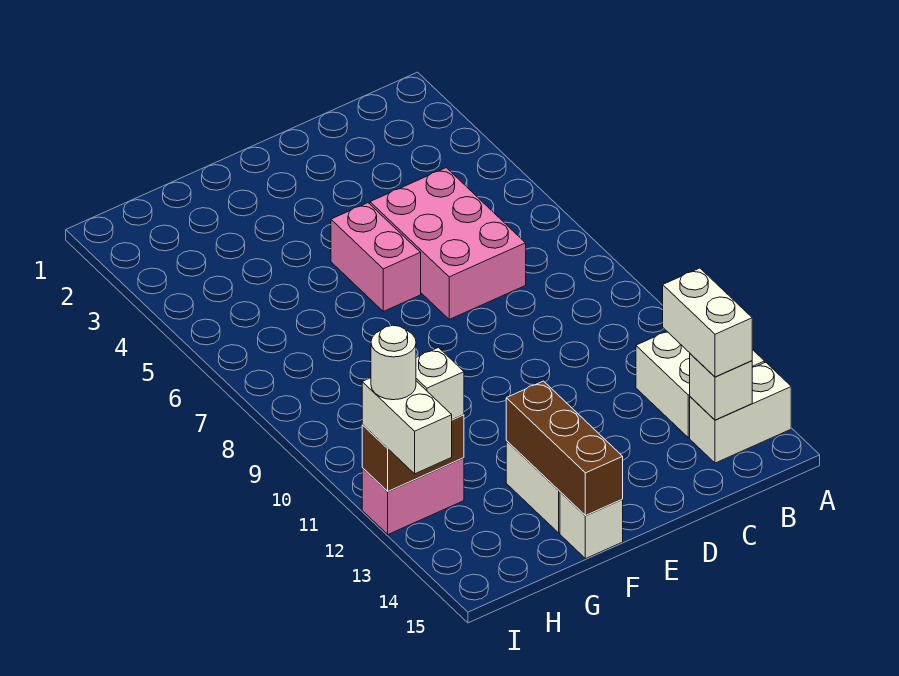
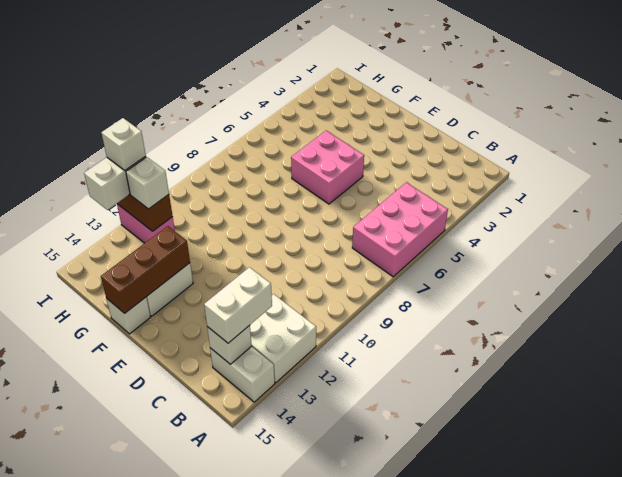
pink 2x3 brick [370,168,526,319] -> pink 2x3 brick moved to [352,182,448,277]
pink 1x2 brick [331,203,421,311] -> pink 2x2 brick [291,131,364,204]
white 1x1 round brick [371,325,416,400] -> white 1x1 brick [101,118,146,170]

